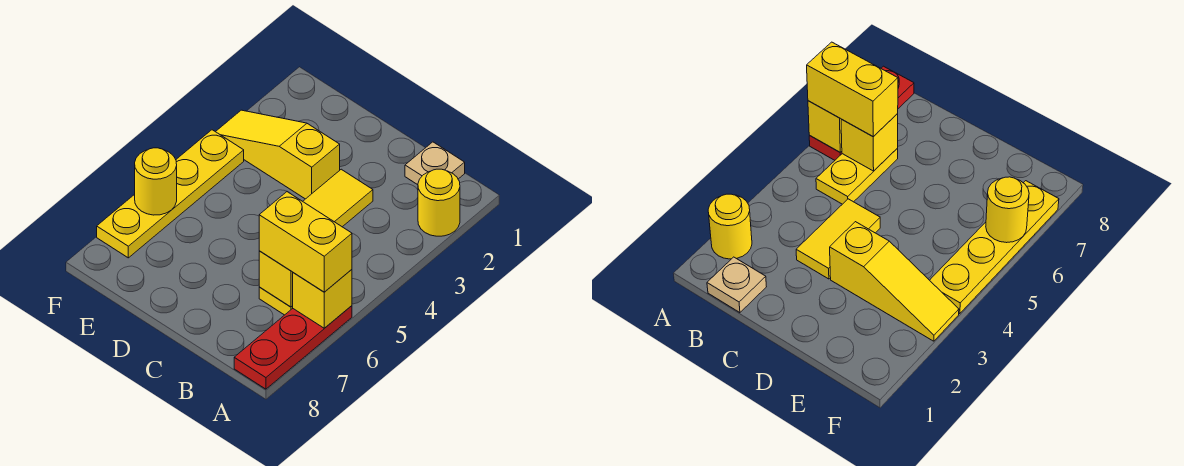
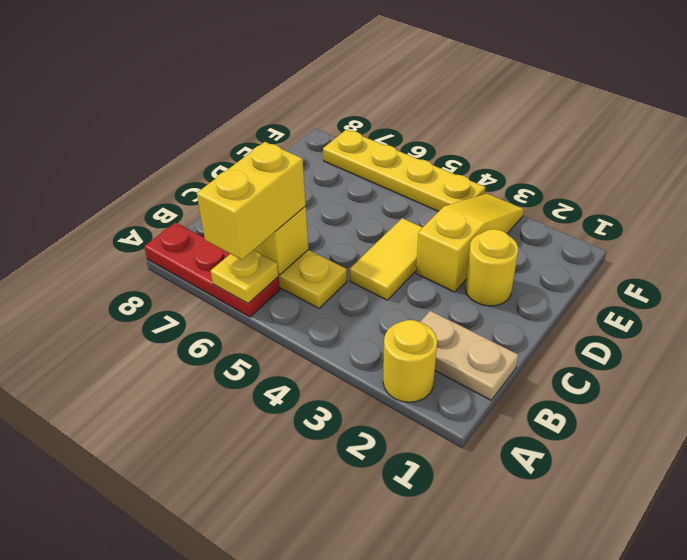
yellow 1x1 brick [293,269,352,328] -> yellow 1x1 plate [211,250,279,303]
tan 1x1 plate [405,142,465,185] -> tan 1x2 plate [420,311,518,400]
yellow 1x2 tile [303,169,373,227] -> yellow 1x2 tile turned to [350,218,423,300]
yellow 1x1 round brick [135,148,177,215] -> yellow 1x1 round brick moved to [465,229,518,306]

